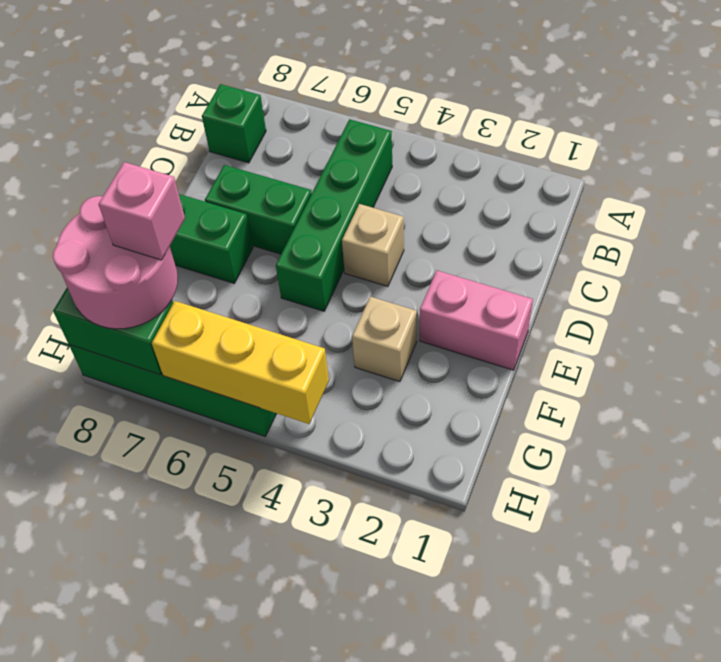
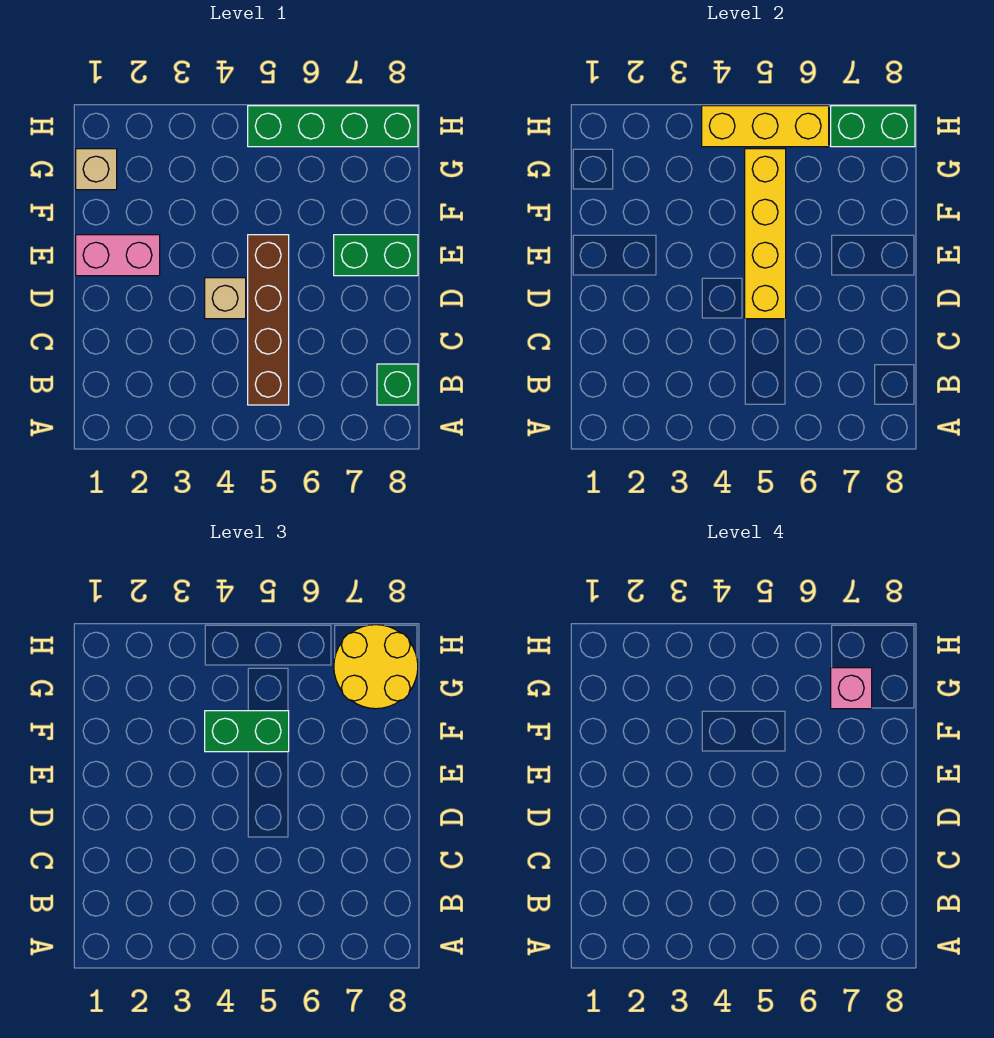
green 1x4 brick [276,119,392,311] -> brown 1x4 brick [248,235,289,405]
none -> yellow 1x4 brick [745,149,786,319]
green 1x2 brick [205,165,312,254] -> green 1x2 brick moved to [205,711,289,752]
tan 1x1 brick [352,297,417,382] -> tan 1x1 brick moved to [76,149,117,190]
pink 2x2 round brick [53,196,178,329] -> yellow 2x2 round brick [334,625,418,709]

